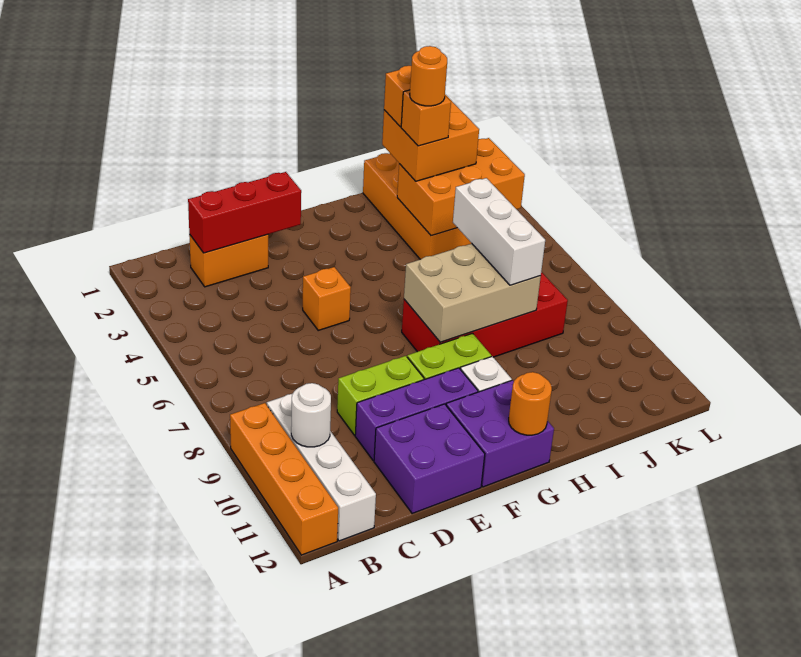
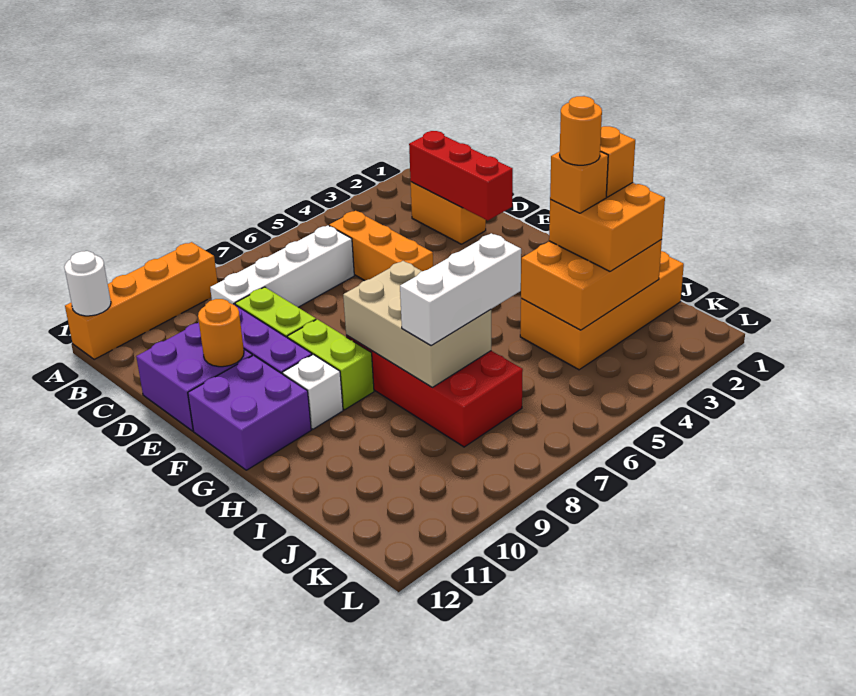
white 1x4 brick [267,394,376,541] -> white 1x4 brick moved to [210,225,354,307]
white 1x1 round brick [291,383,331,447] -> white 1x1 round brick moved to [64,251,111,316]
orange 1x1 brick [303,267,351,330] -> orange 1x3 brick [329,211,433,281]
orange 1x1 round brick [509,372,552,435] -> orange 1x1 round brick moved to [198,299,244,367]
orange 2x3 brick [397,138,525,236] -> orange 2x3 brick turned to [521,239,662,330]

